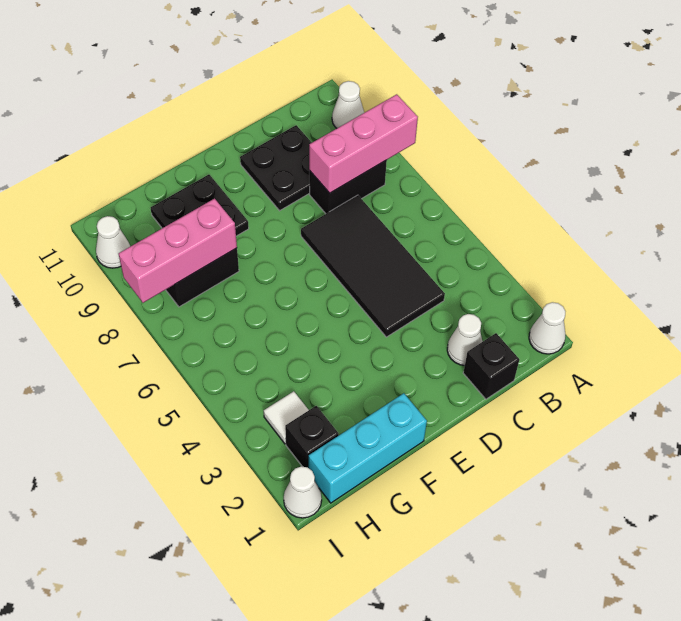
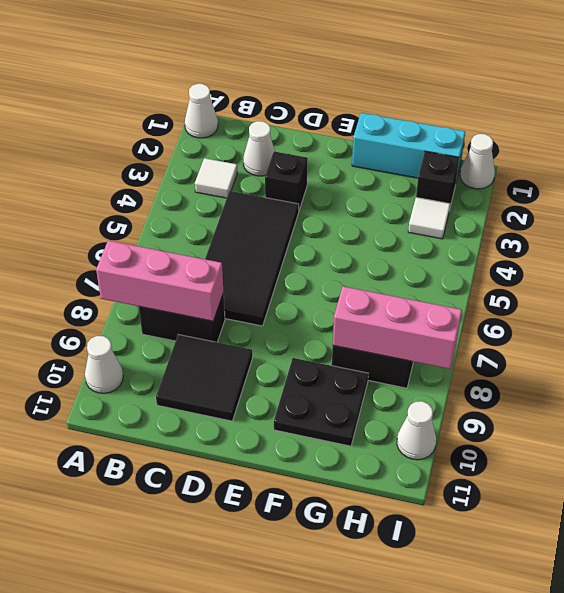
none -> white 1x1 tile [195,158,237,198]
black 1x1 brick [463,333,519,399] -> black 1x1 brick moved to [265,151,308,210]
black 2x2 plate [240,125,312,211] -> black 2x2 tile [156,335,252,421]

